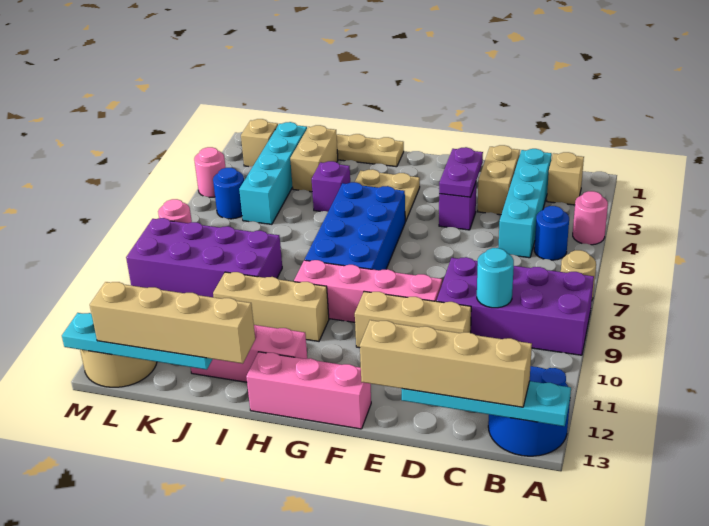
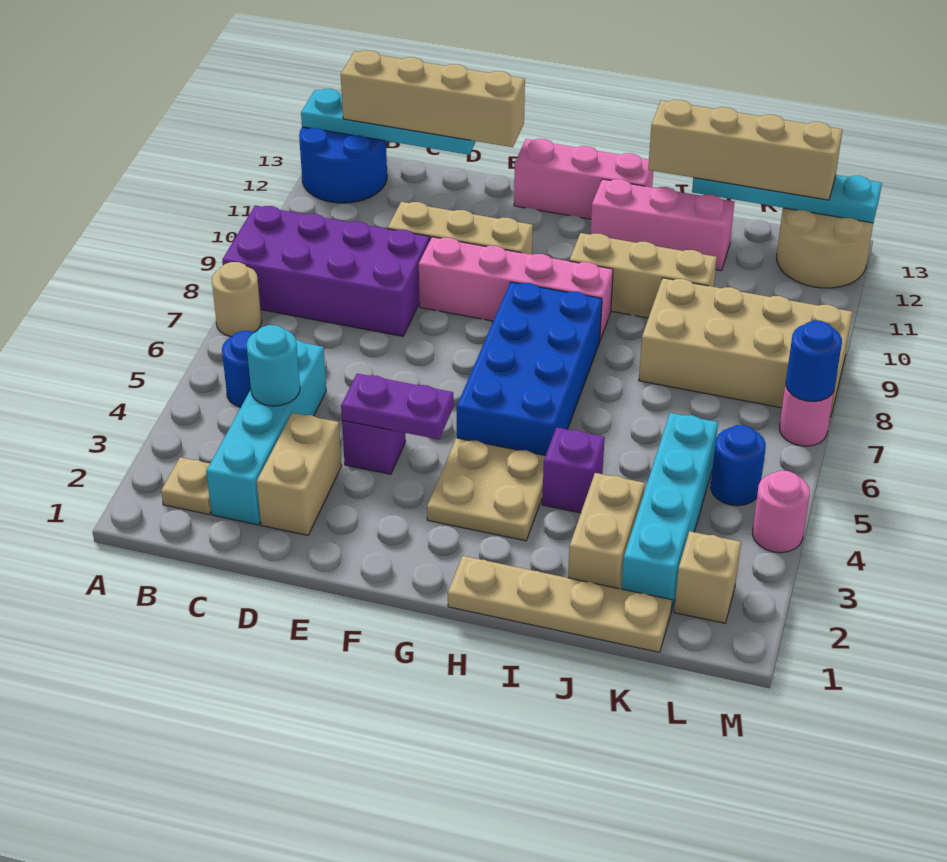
pink 1x1 round brick [573,191,608,245] -> none
tan 1x1 brick [547,152,584,205] -> tan 1x1 plate [161,457,211,514]
cyan 1x1 round brick [477,248,514,308] -> cyan 1x1 round brick moved to [247,325,300,406]
purple 1x2 plate [439,147,483,197] -> purple 1x2 plate turned to [341,374,454,439]
purple 2x4 brick [126,218,282,297] -> tan 2x4 brick [639,278,852,417]
none -> blue 1x1 round brick [786,321,842,402]

